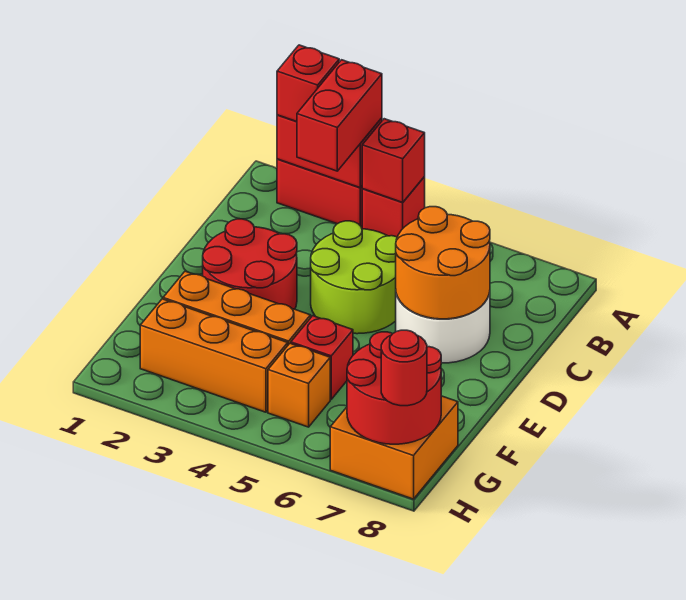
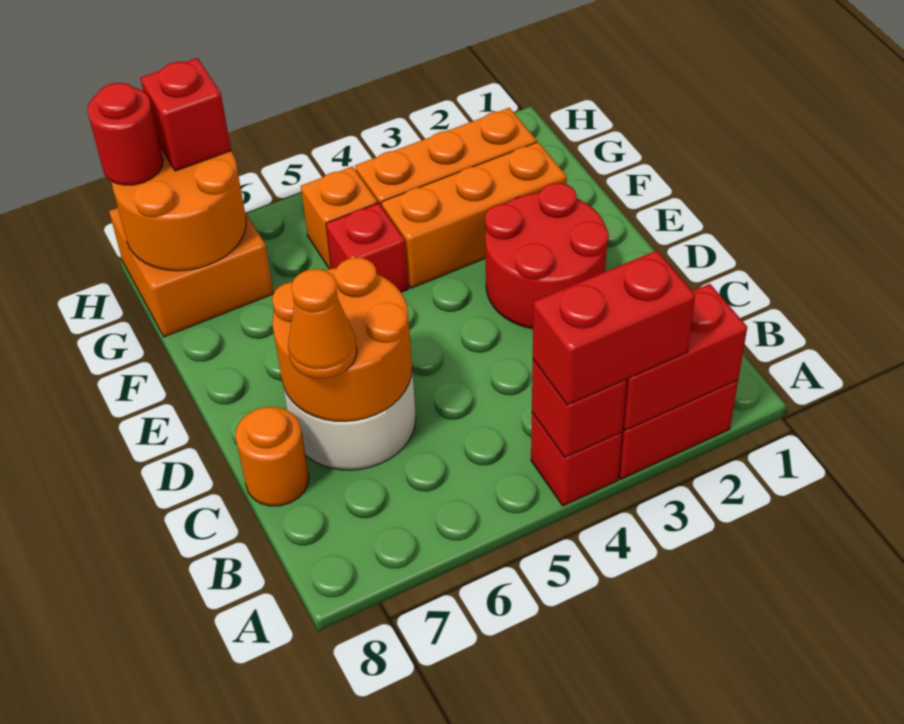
red 1x1 brick [277,45,339,122] -> red 1x1 brick moved to [140,58,231,171]
red 1x2 brick [297,60,382,171] -> red 1x2 brick turned to [533,251,695,405]
lime 2x2 round brick [311,221,397,334] -> none
none -> orange 1x1 cone [288,269,357,379]
none -> orange 1x1 round brick [235,407,309,506]
red 2x2 round brick [347,332,441,444] -> orange 2x2 round brick [112,147,246,271]

